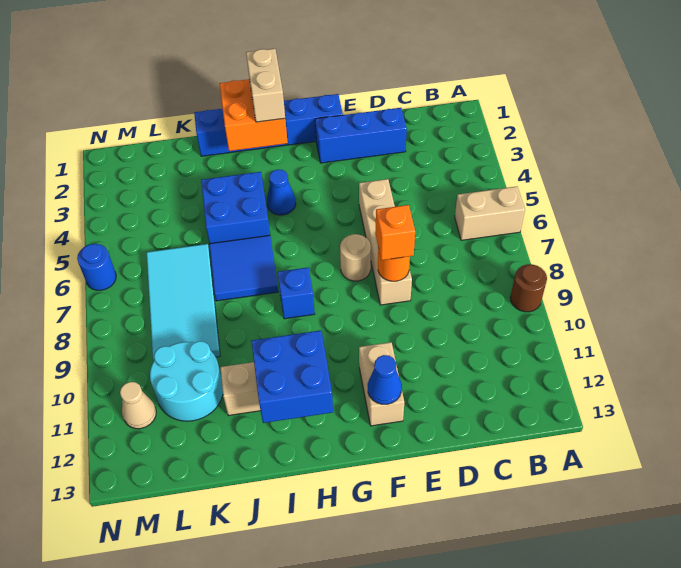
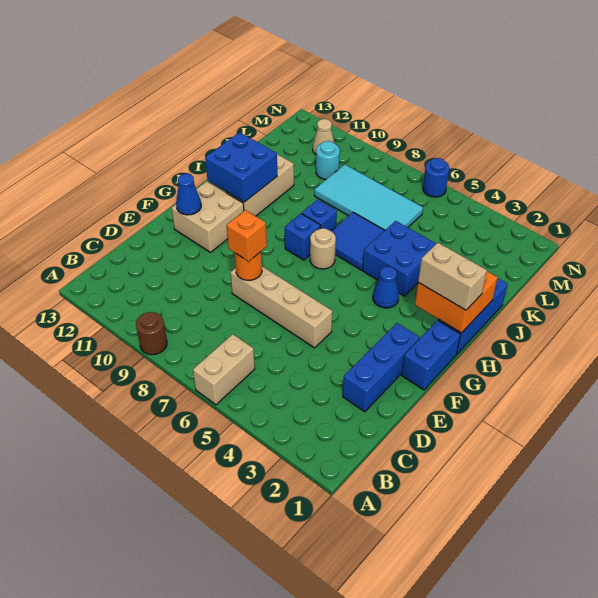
tan 1x1 round brick [340,234,371,281] -> tan 1x1 round brick moved to [310,228,336,269]
tan 1x2 brick [359,342,404,426] -> tan 2x2 brick [172,181,244,252]
none -> blue 1x1 brick [301,200,337,231]
cyan 2x2 round brick [150,341,223,421] -> cyan 1x1 round brick [316,141,340,179]

